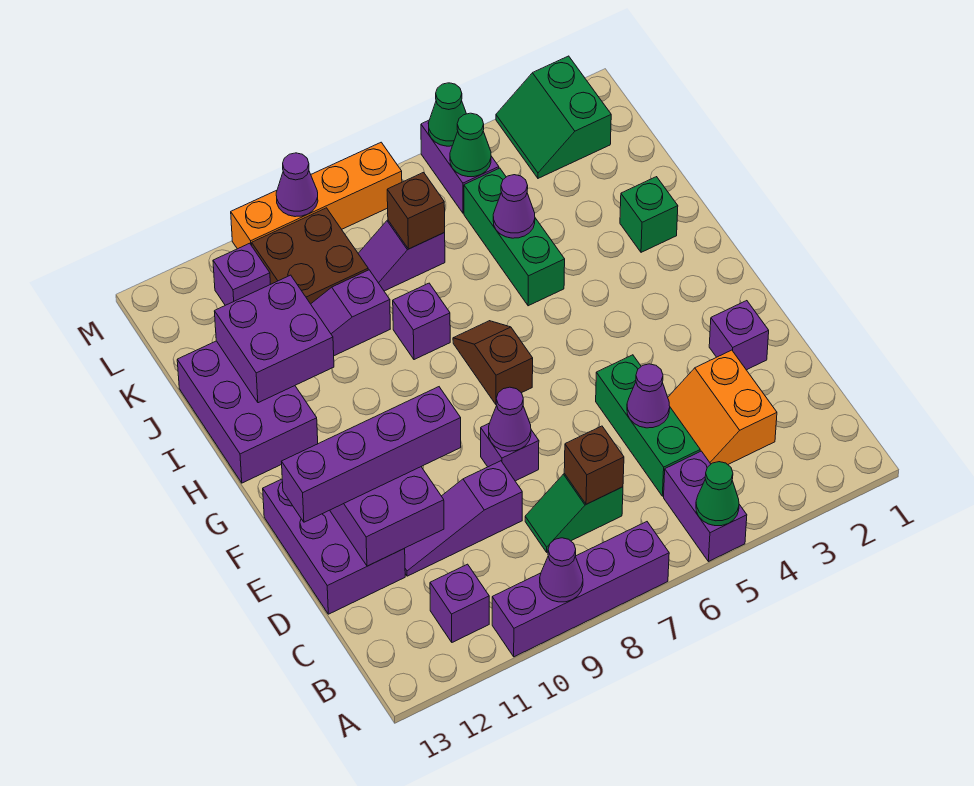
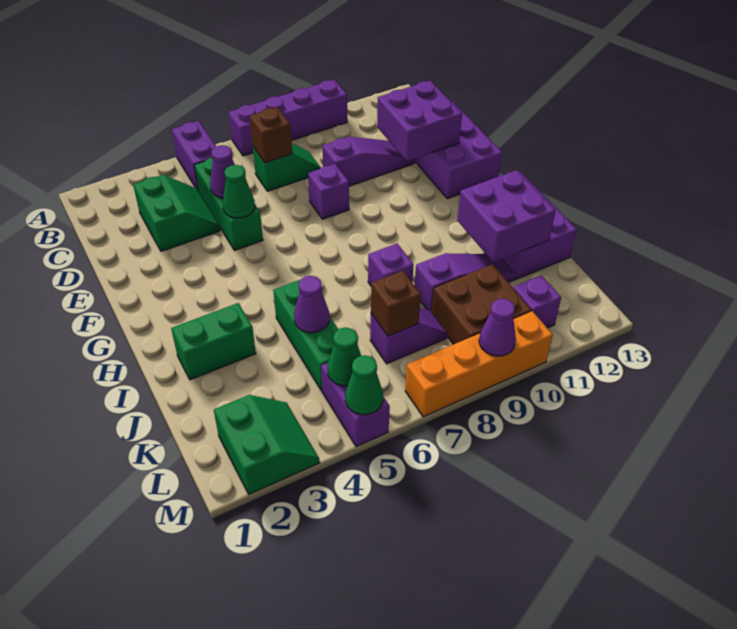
green 1x1 cone [696,462,739,526] -> green 1x1 cone moved to [223,165,255,218]
purple 1x1 cone [540,538,583,602] -> none
purple 1x1 brick [430,564,489,642] -> none
orange 2x2 slope [668,350,777,464] -> green 2x2 slope [133,175,220,251]
purple 1x1 brick [709,301,769,370] -> none
purple 1x1 cone [489,387,531,451] -> none
purple 1x4 brick [282,387,461,522] -> none
brown 1x2 slope [453,321,533,404] -> none
green 1x1 brick [620,177,678,252] -> green 1x2 brick [171,303,256,380]

